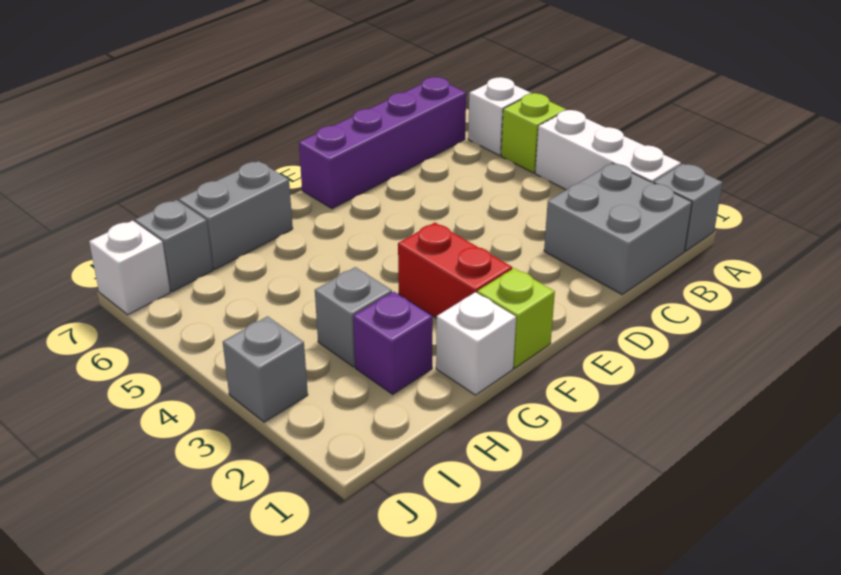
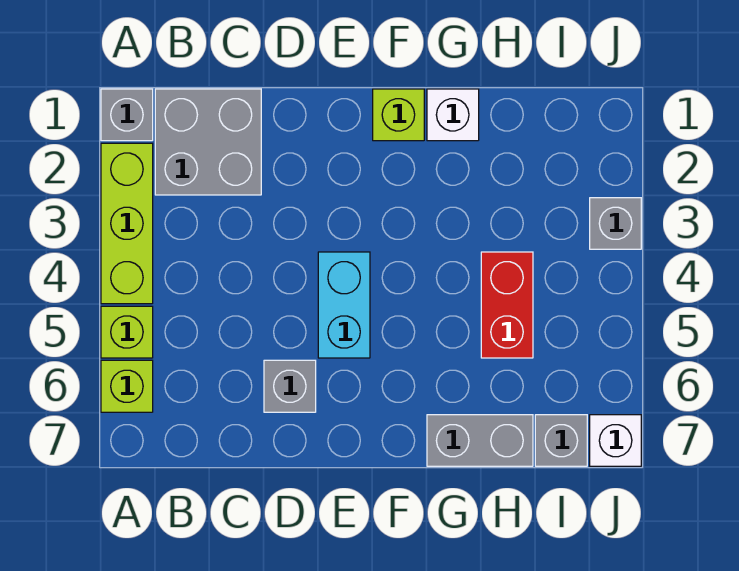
white 1x3 brick [535,110,681,190] -> lime 1x3 brick [101,143,153,304]
white 1x1 brick [468,77,531,155] -> lime 1x1 brick [101,360,153,412]
purple 1x4 brick [299,77,466,209] -> none
none -> cyan 1x2 brick [318,252,370,358]
red 1x2 brick [398,223,512,318] -> red 1x2 brick moved to [481,252,533,358]
purple 1x1 brick [353,292,433,394] -> none
grey 1x1 brick [315,267,392,367] -> grey 1x1 brick moved to [264,360,316,412]

